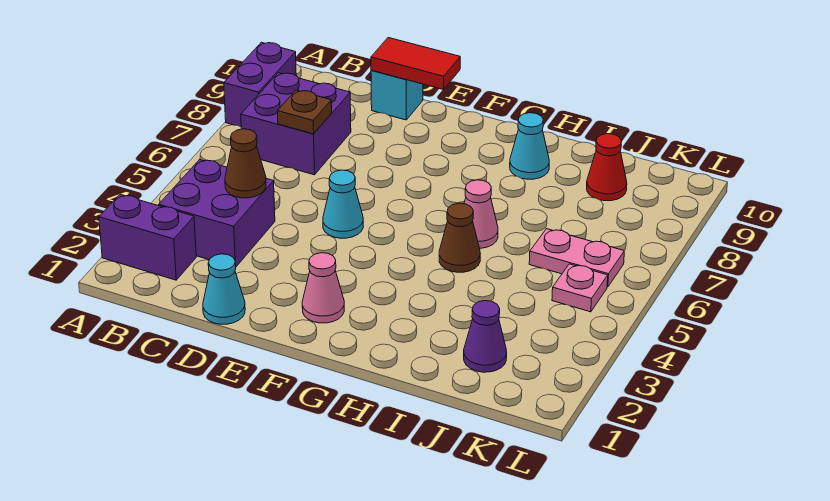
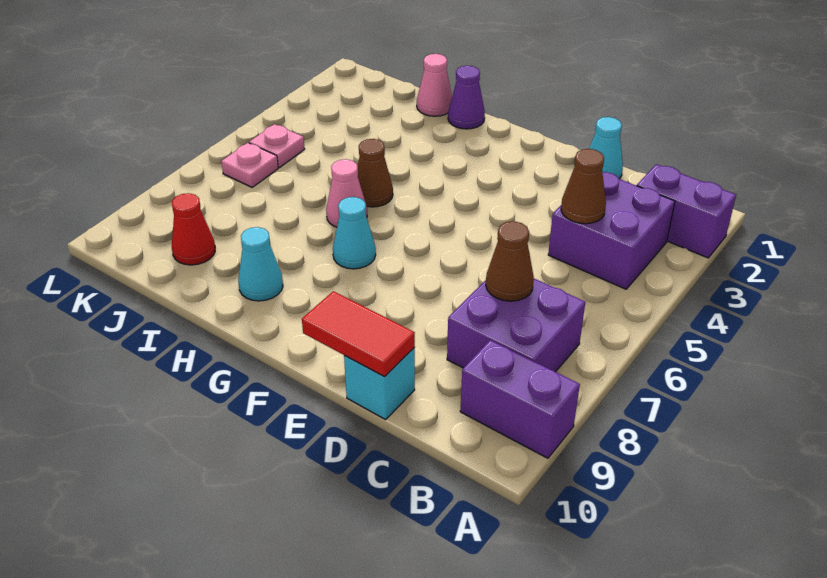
purple 1x2 brick [224,42,296,127] -> purple 1x2 brick turned to [460,340,580,458]
brown 1x1 plate [277,90,332,134] -> brown 1x1 cone [486,221,534,301]
cyan 1x1 cone [323,170,363,238] -> cyan 1x1 cone moved to [333,197,376,269]
pink 1x1 cone [302,253,344,323] -> pink 1x1 cone moved to [417,54,452,116]
purple 1x1 cone [464,301,507,372] -> purple 1x1 cone moved to [448,66,485,129]
pink 1x2 plate [529,229,624,287] -> pink 1x1 plate [221,143,278,187]

